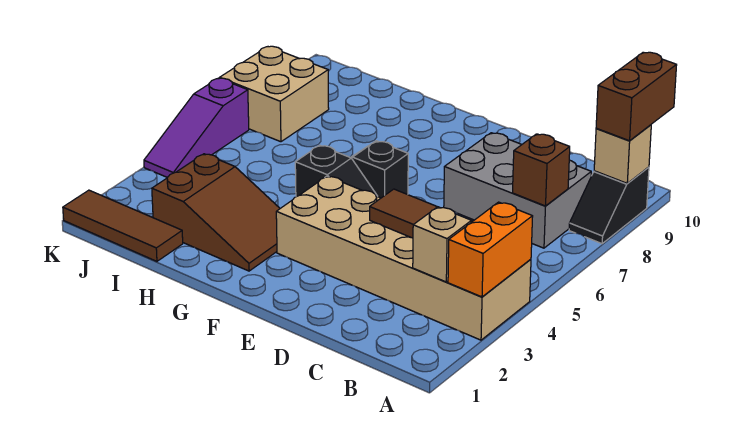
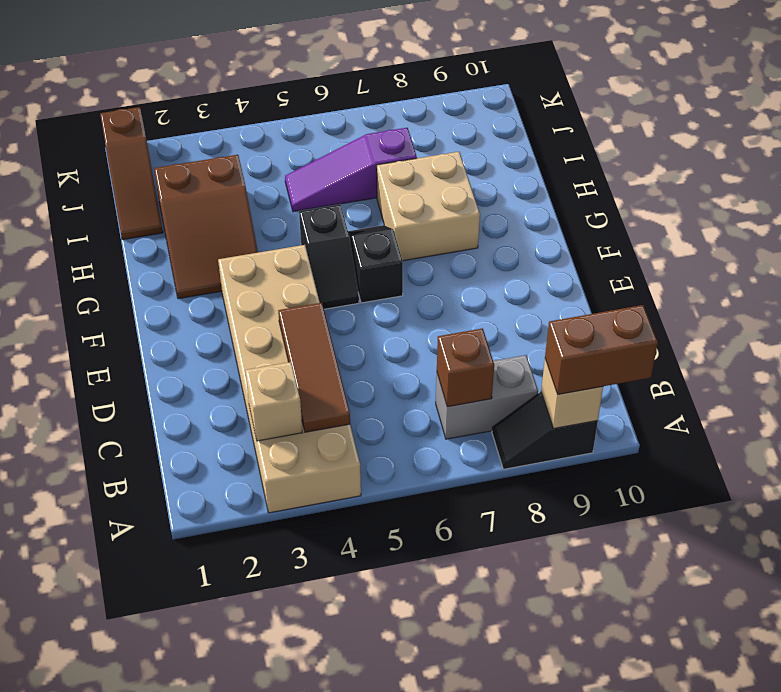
orange 1x2 brick [448,202,533,297] -> none
grey 2x3 brick [444,133,591,248] -> grey 1x2 brick [436,355,538,439]
brown 1x3 tile [63,190,183,261] -> brown 1x3 slope [100,107,163,240]
tan 2x2 brick [220,46,329,142] -> tan 2x2 brick moved to [377,152,480,261]
purple 1x3 slope [144,78,249,177] -> purple 1x3 slope moved to [285,128,417,212]

